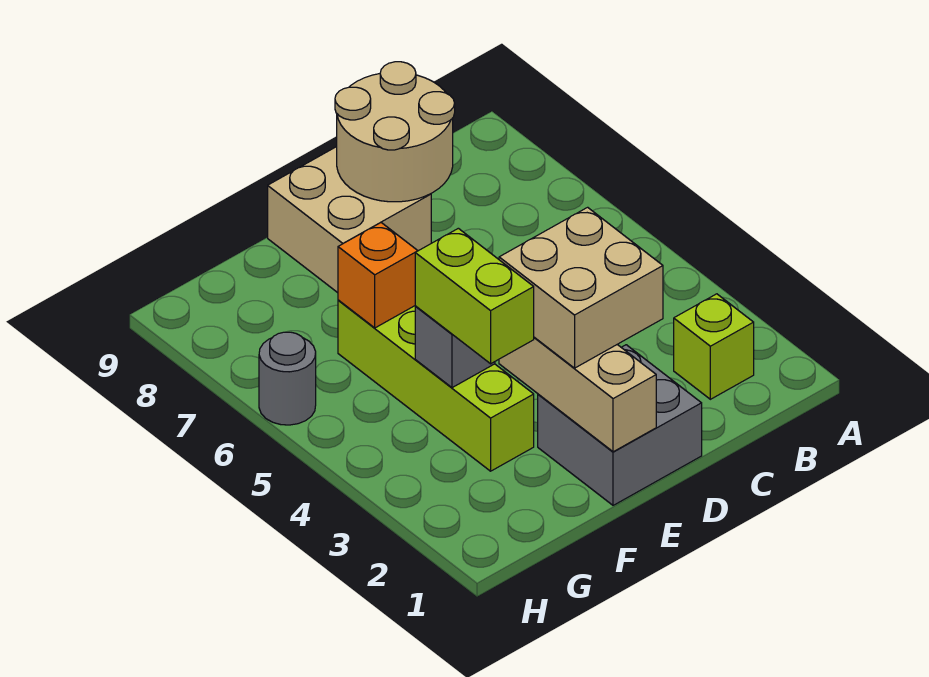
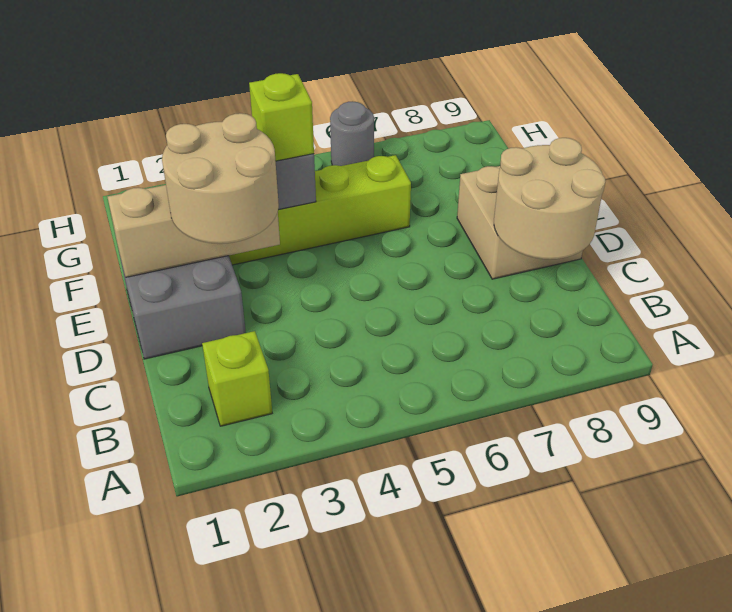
tan 2x2 brick [499,207,663,368] -> tan 2x2 round brick [162,113,279,244]
lime 1x2 brick [415,228,534,364] -> lime 1x1 brick [249,73,314,161]
orange 1x1 brick [338,223,418,328] -> none

